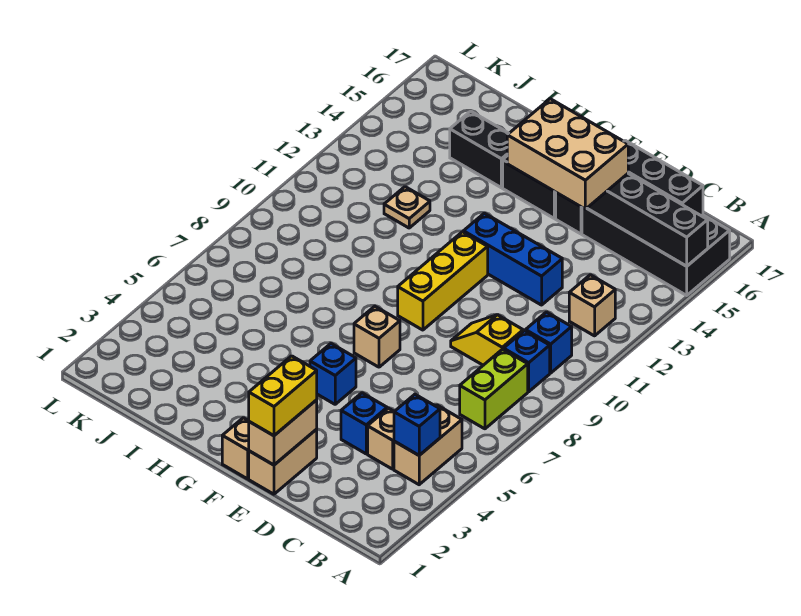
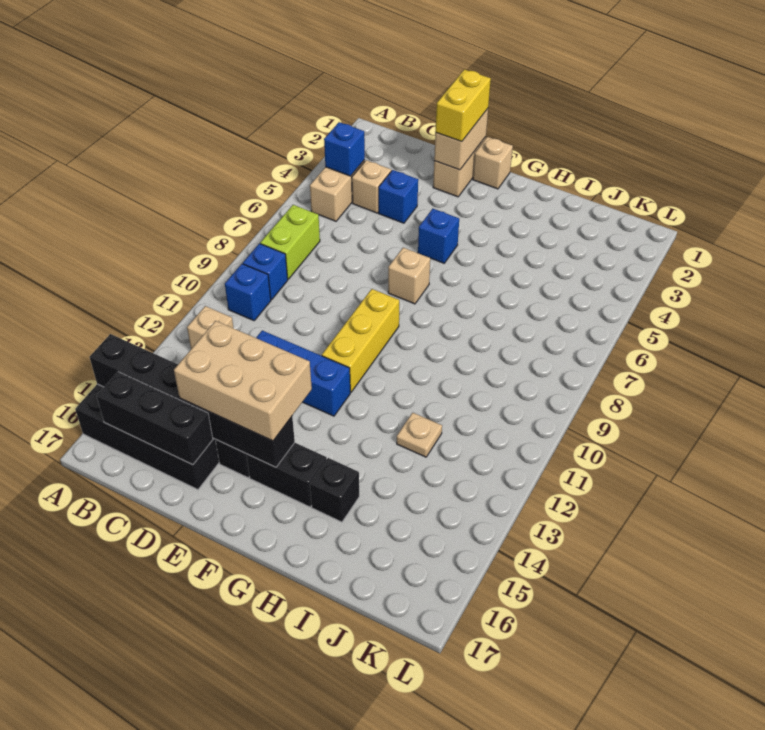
yellow 1x2 slope [451,315,523,365] -> none
black 1x2 brick [450,111,509,188] -> black 1x1 brick [310,458,359,522]

